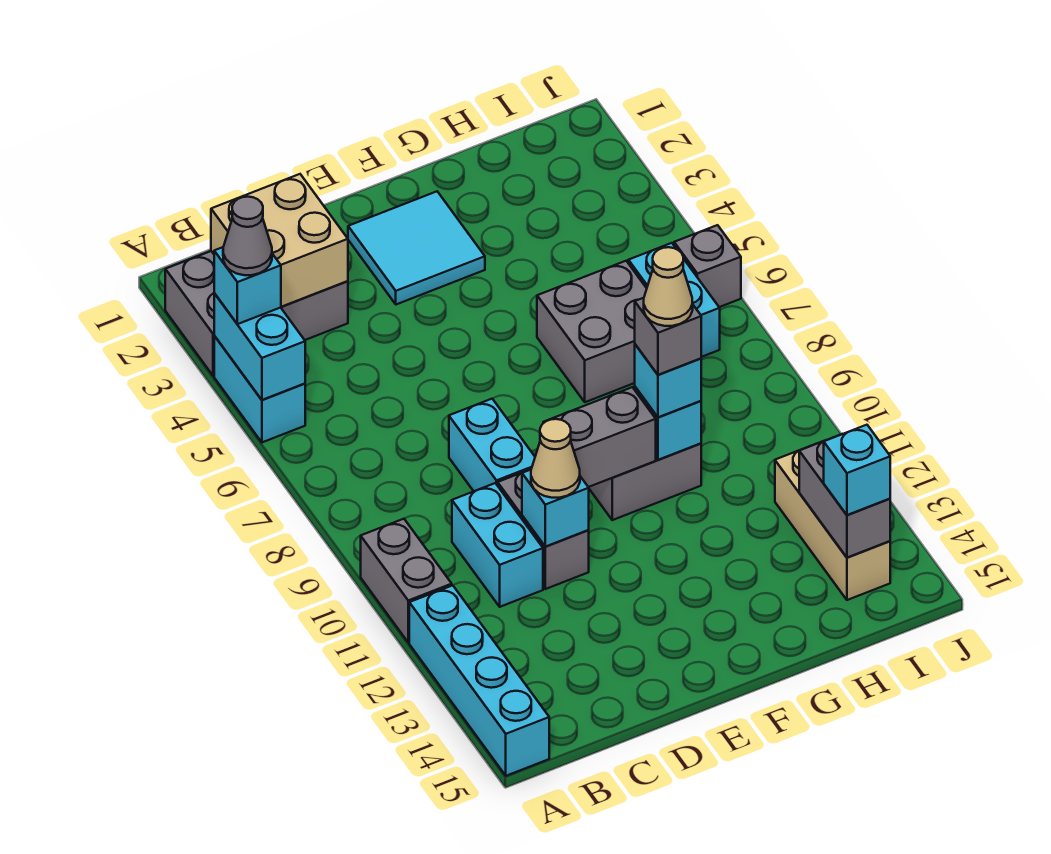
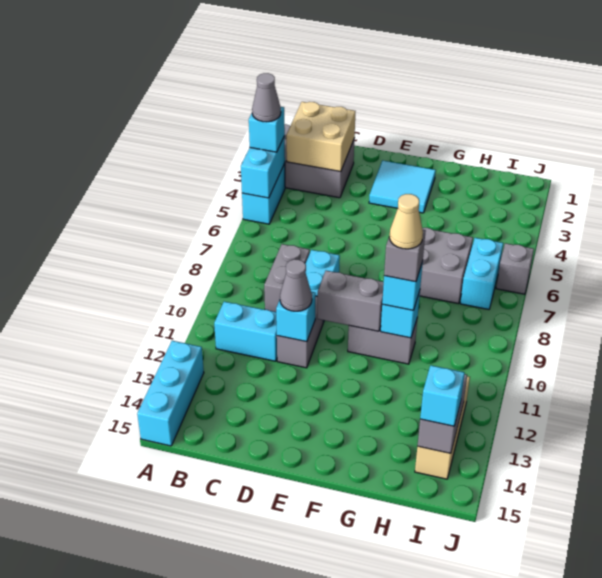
grey 1x2 brick [361,519,452,642] -> grey 1x2 brick moved to [264,244,310,312]
cyan 1x4 brick [409,585,549,776] -> cyan 1x3 brick [137,341,204,446]
cyan 1x2 brick [452,483,543,607] -> cyan 1x2 brick turned to [214,302,277,361]
tan 1x1 cone [531,419,580,498] -> grey 1x1 cone [280,259,312,311]

